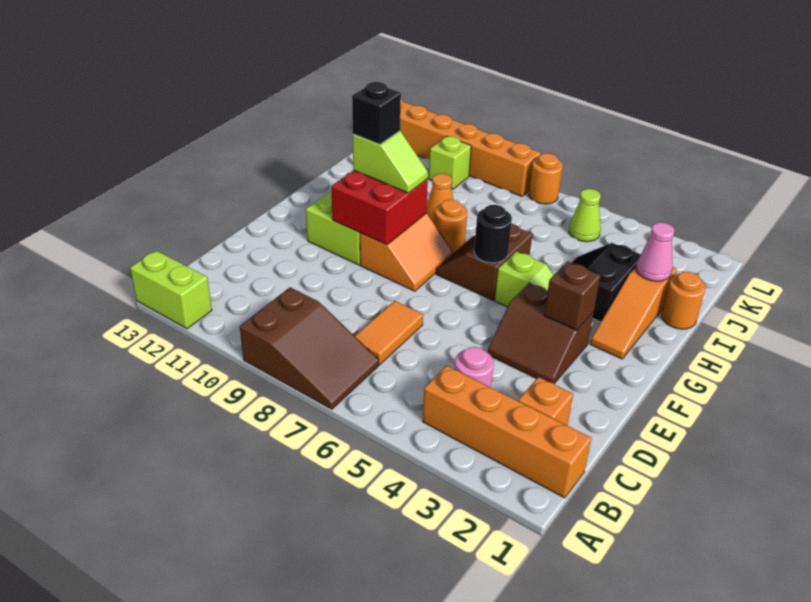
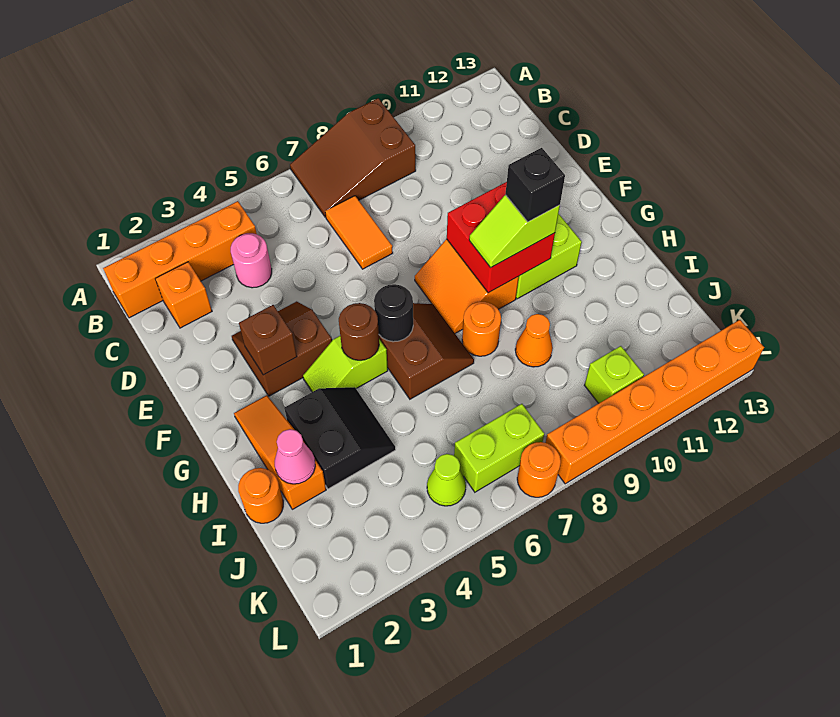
lime 1x2 brick [130,251,212,329] -> lime 1x2 brick moved to [454,404,544,492]
none -> brown 1x1 round brick [339,303,379,360]

